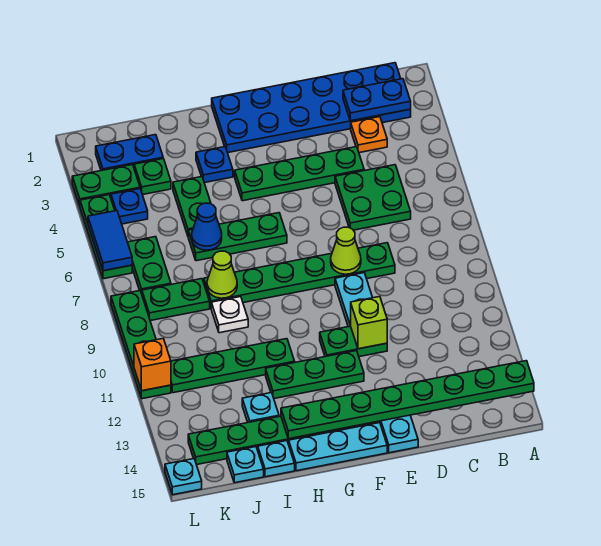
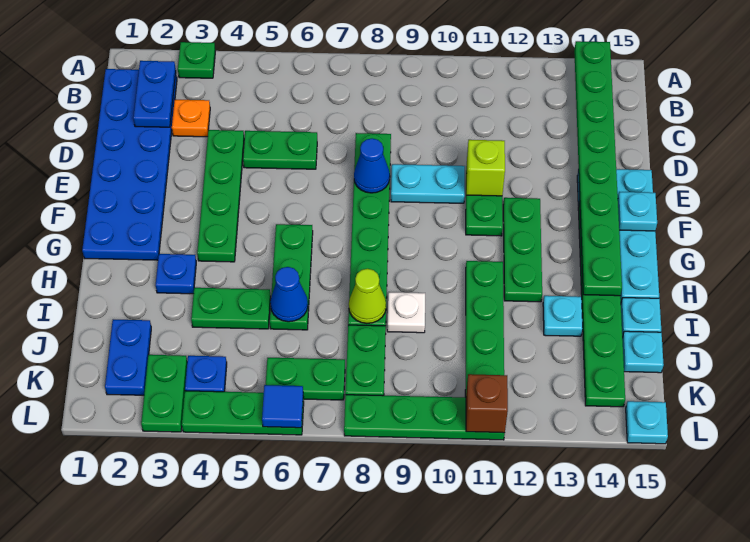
green 2x2 plate [335,165,411,230] -> green 1x2 plate [243,131,317,169]
lime 1x1 cone [331,227,361,274] -> blue 1x1 cone [354,139,390,193]
none -> cyan 1x1 plate [618,192,657,231]
green 1x1 plate [134,159,171,195] -> green 1x1 plate moved to [178,42,215,78]
blue 1x2 tile [88,211,132,271] -> blue 1x1 tile [262,385,303,428]
orange 1x1 brick [134,339,171,391] -> brown 1x1 brick [466,374,508,433]

